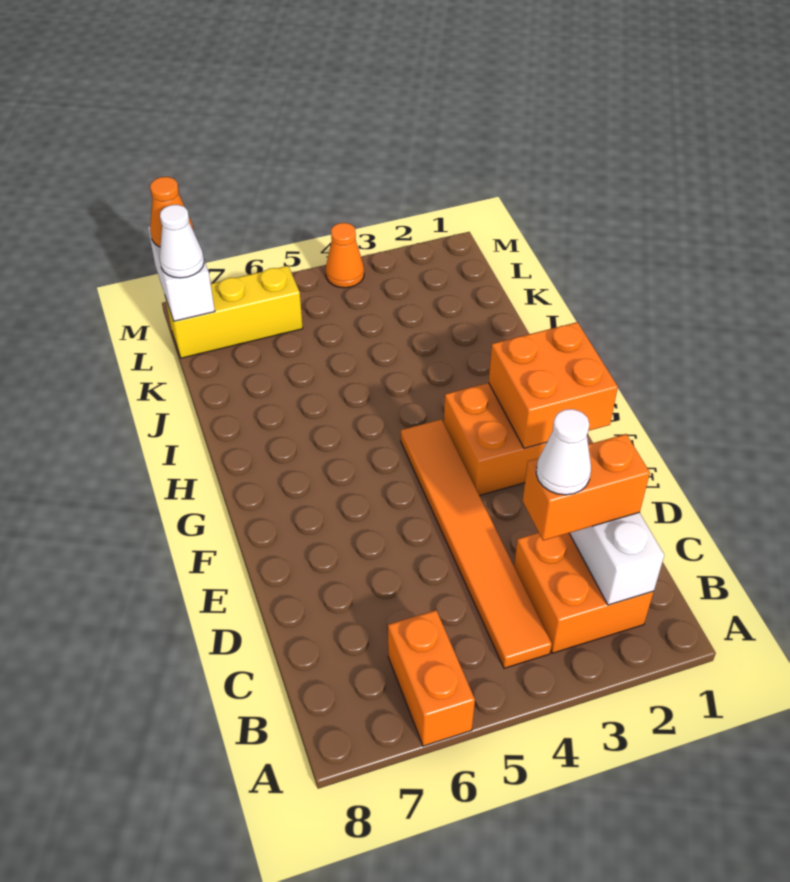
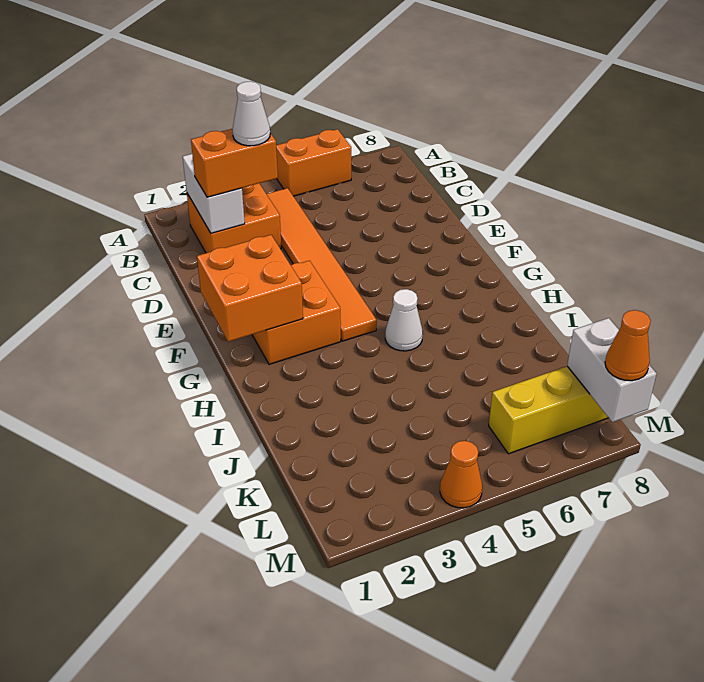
orange 1x2 brick [388,610,475,746] -> orange 1x2 brick turned to [276,129,351,196]
white 1x1 cone [160,205,204,278] -> white 1x1 cone moved to [385,289,423,351]

